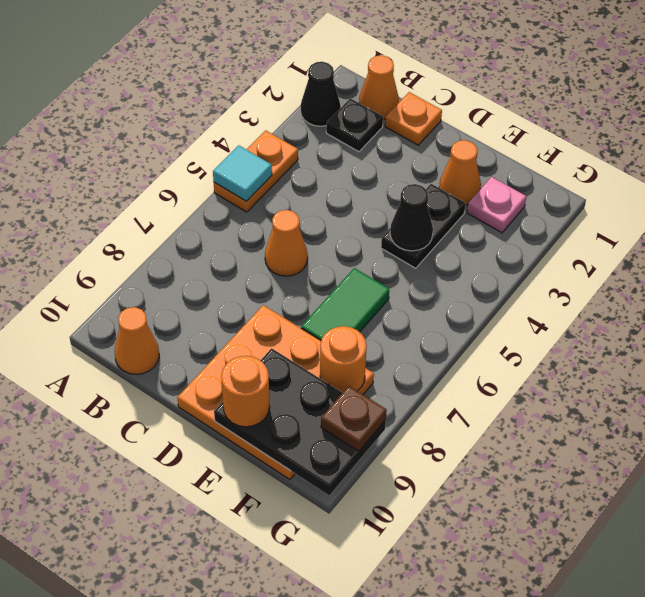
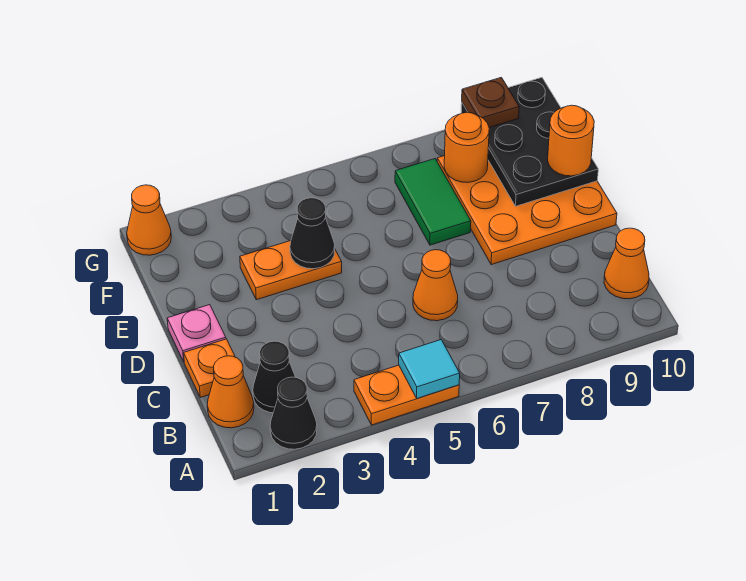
black 1x1 plate [326,98,383,152] -> black 1x1 cone [253,341,295,413]
orange 1x1 cone [439,140,481,205] -> orange 1x1 cone moved to [127,185,171,255]
black 1x2 plate [381,184,466,268] -> orange 1x2 plate [240,241,342,300]
green 1x2 tile [301,268,389,340] -> green 1x2 tile turned to [395,159,471,245]
pink 1x1 plate [467,177,526,233] -> pink 1x1 plate moved to [167,305,226,362]

